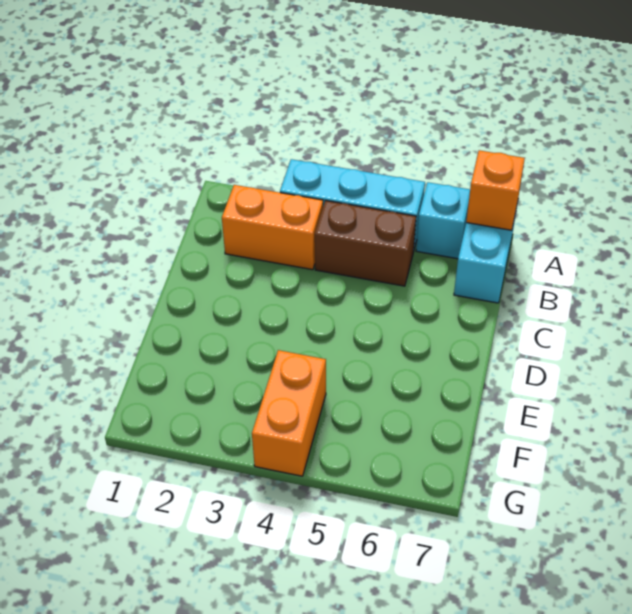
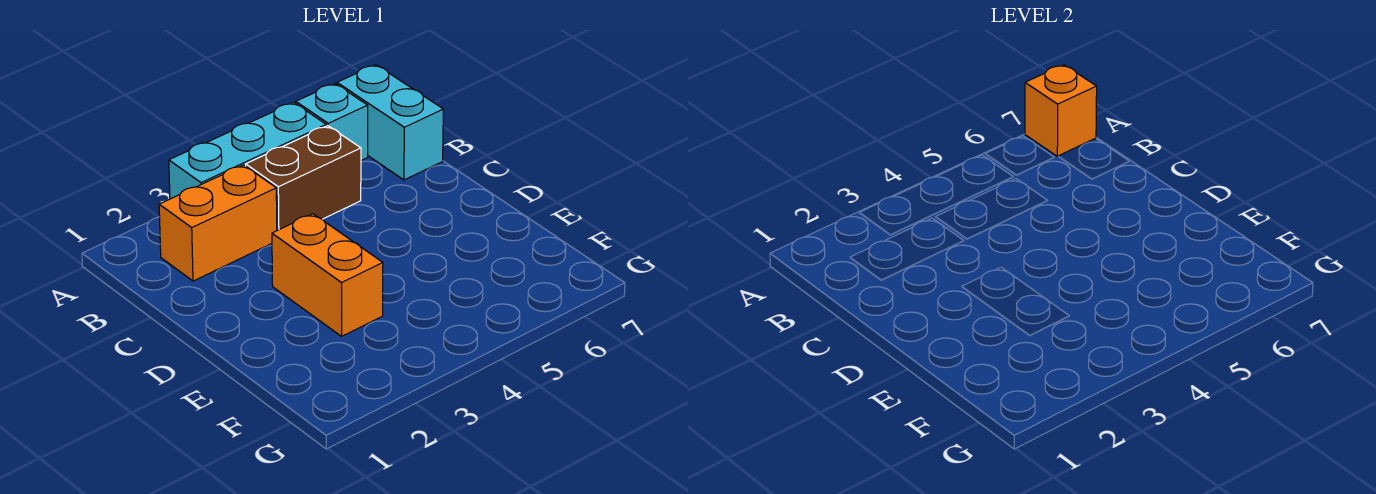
orange 1x2 brick [252,350,326,476] -> orange 1x2 brick moved to [272,214,383,336]

